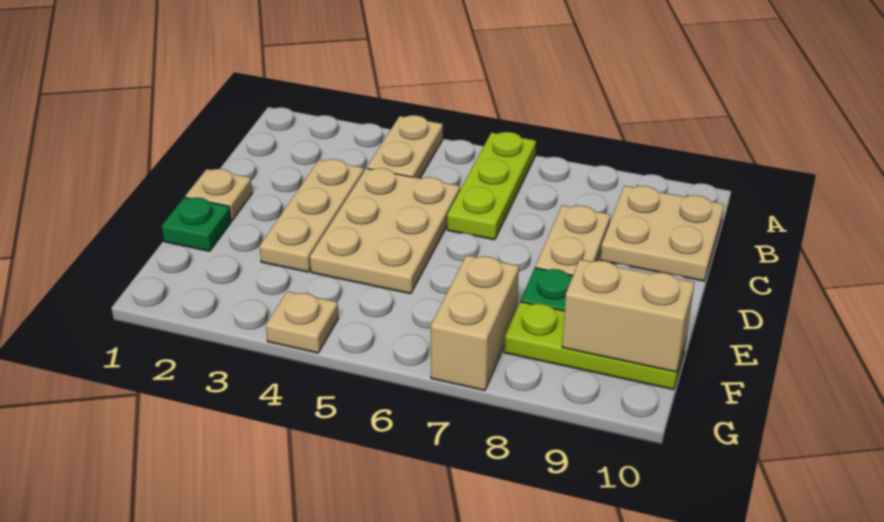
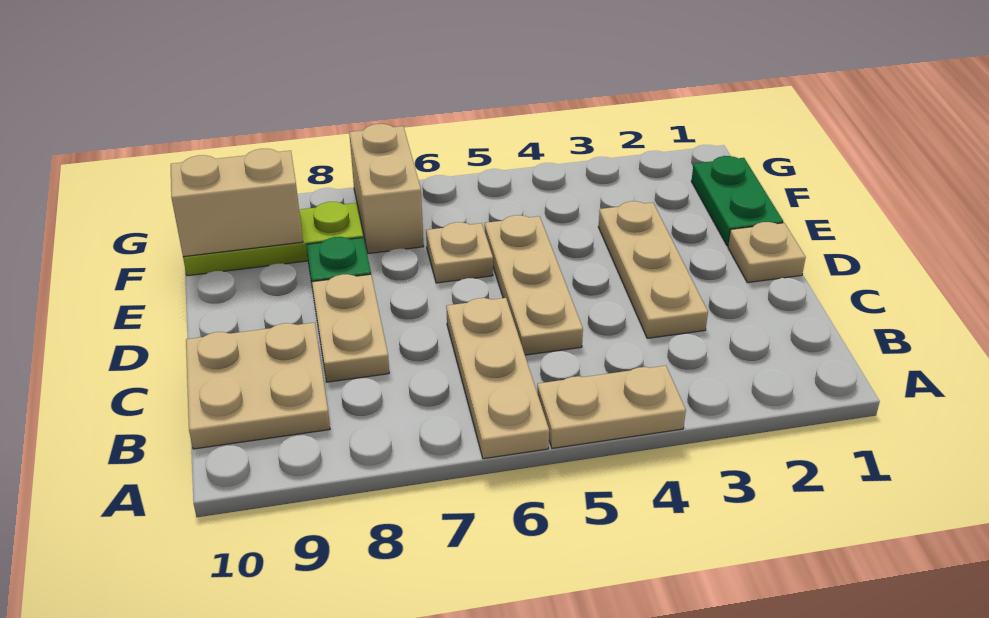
tan 1x2 plate [367,115,443,178] -> tan 1x2 plate turned to [537,366,686,448]
lime 1x3 plate [447,132,536,240] -> tan 1x3 plate [446,298,549,459]
tan 2x3 plate [310,168,460,294] -> tan 1x3 plate [485,215,583,355]
green 1x1 plate [162,197,231,251] -> green 1x2 plate [691,156,783,246]
tan 1x1 plate [266,291,338,353] -> tan 1x1 plate moved to [426,222,493,283]

